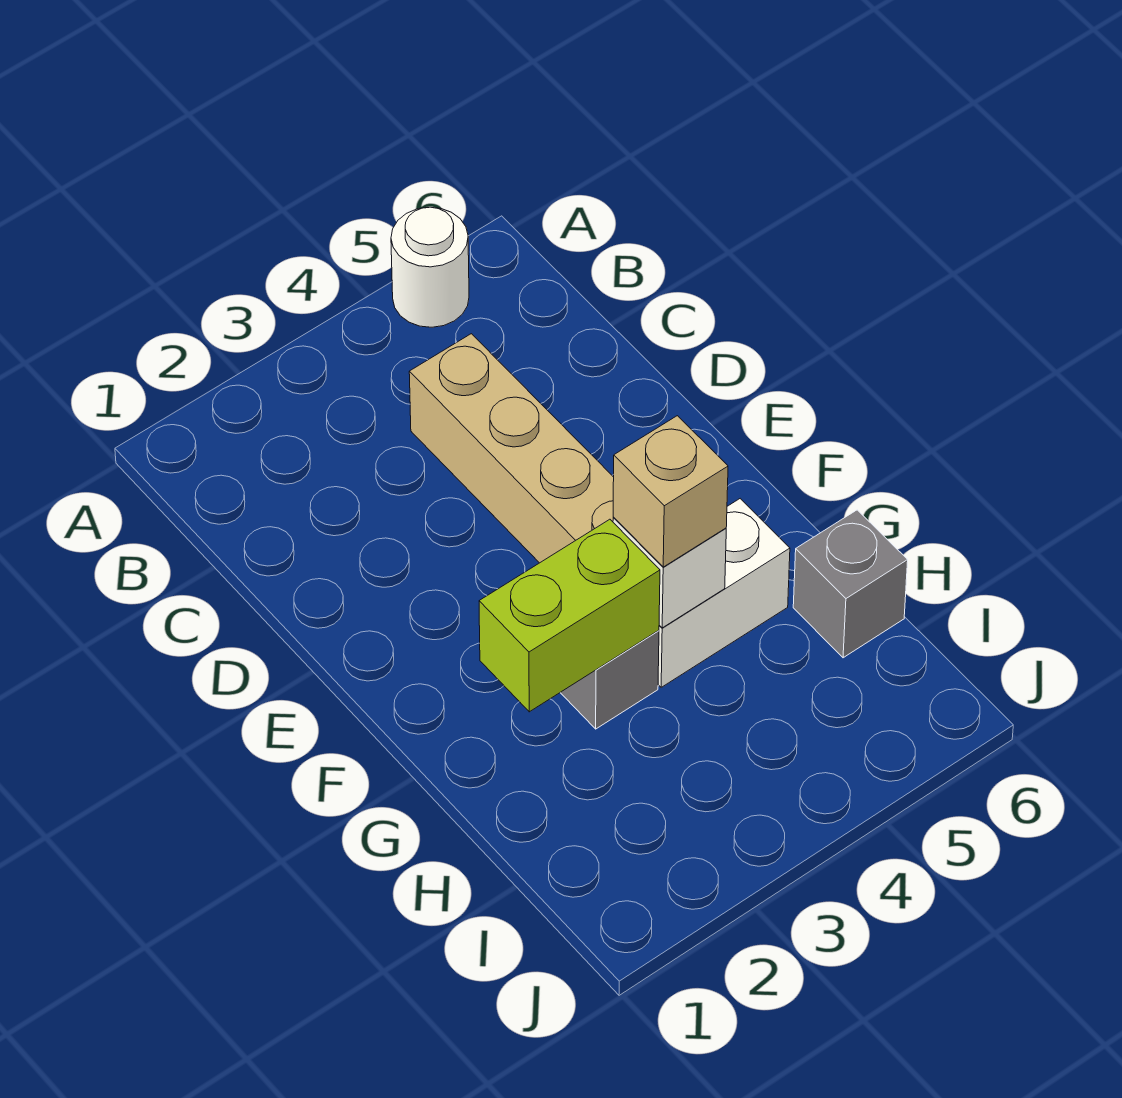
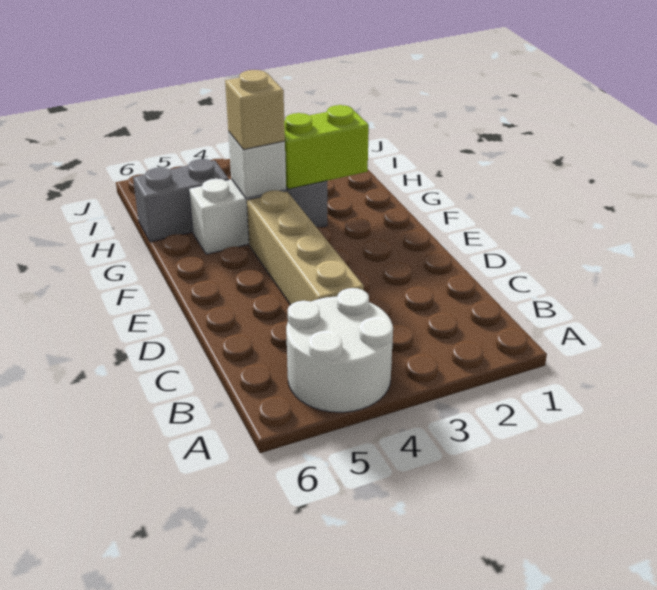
white 1x1 round brick [391,207,469,327] -> white 2x2 round brick [286,288,393,412]
grey 1x1 brick [793,510,908,658] -> grey 1x2 brick [133,159,229,242]

